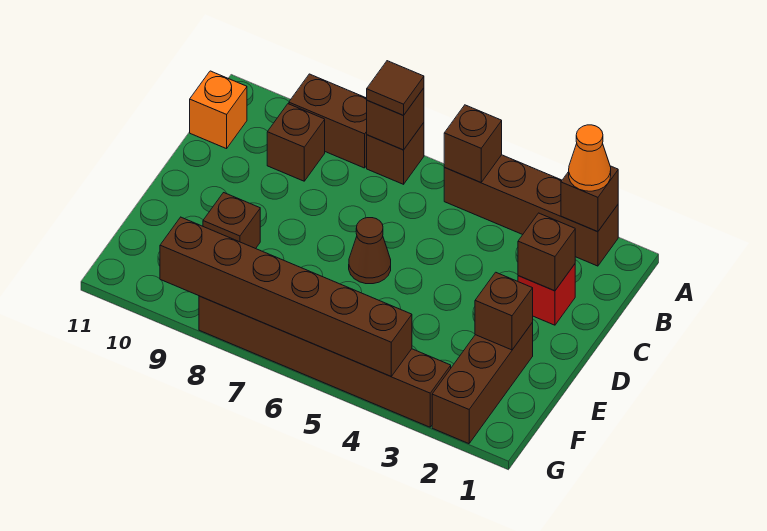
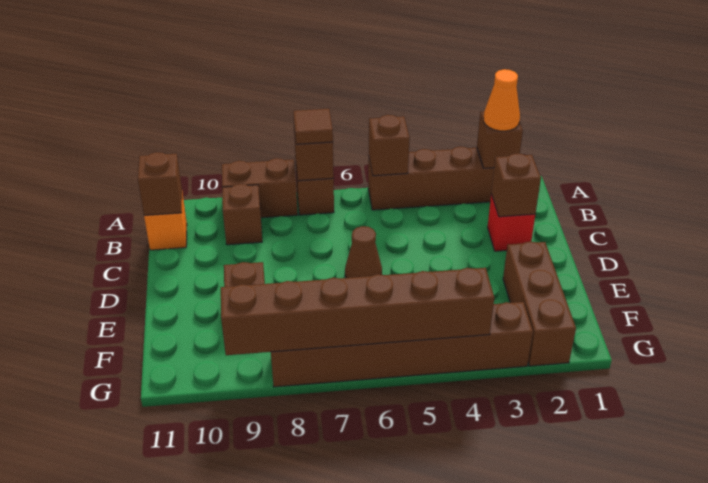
brown 1x1 brick [475,272,533,350] -> brown 1x1 brick moved to [138,152,182,215]

